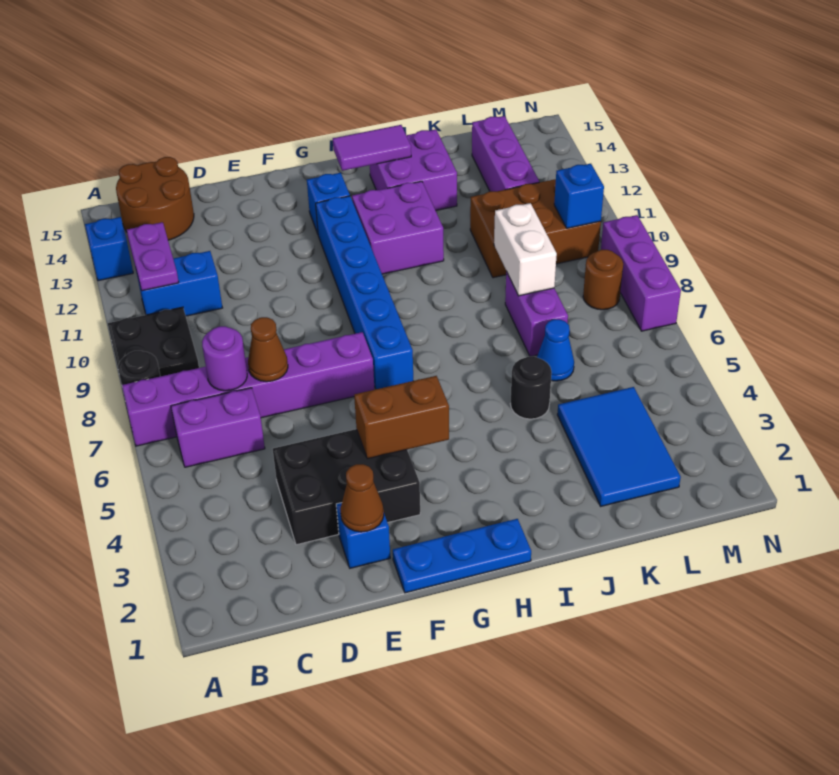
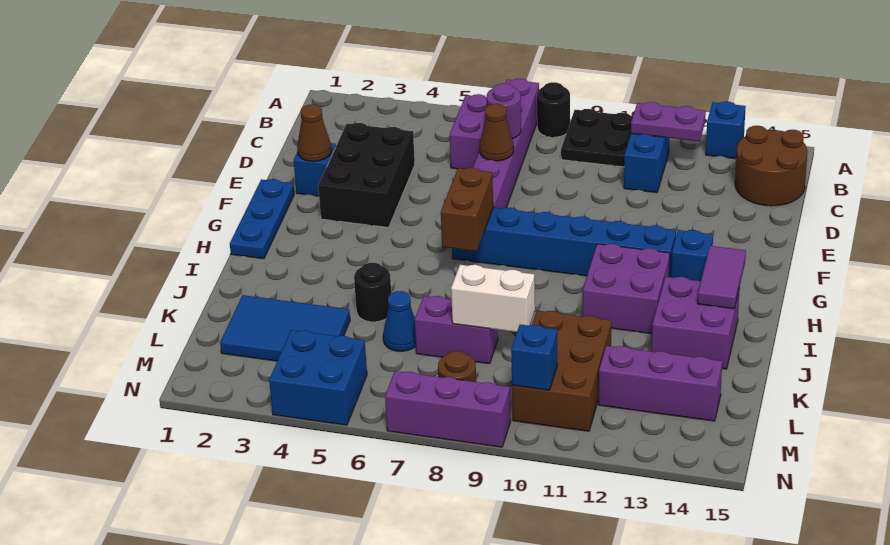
brown 1x2 brick [354,376,449,459] -> brown 1x2 brick moved to [441,168,493,251]
none -> blue 2x2 brick [269,330,367,425]

